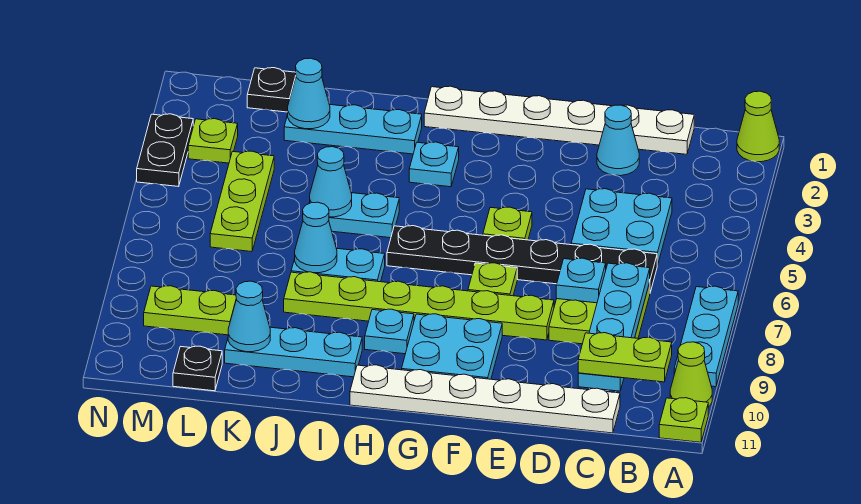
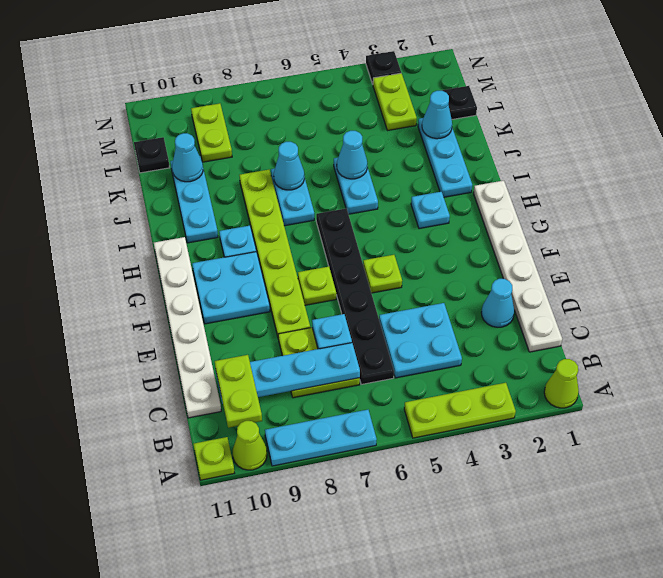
lime 1x3 plate [210,151,274,252] -> lime 1x3 plate moved to [404,383,516,438]
lime 1x1 plate [188,119,238,163] -> lime 1x2 plate [373,73,417,130]
black 1x2 plate [137,114,193,187] -> black 1x1 plate [366,51,401,84]

